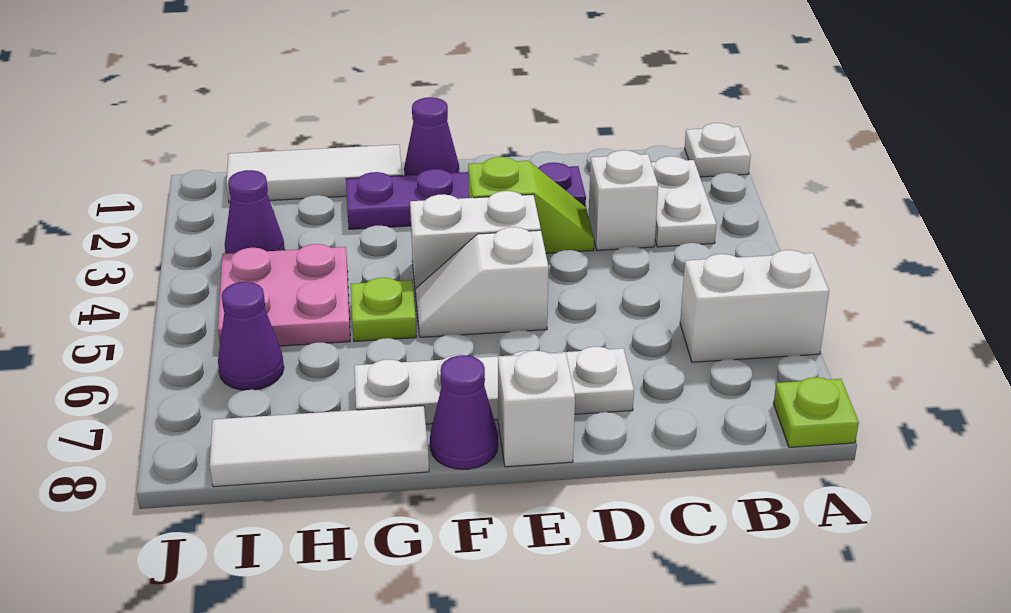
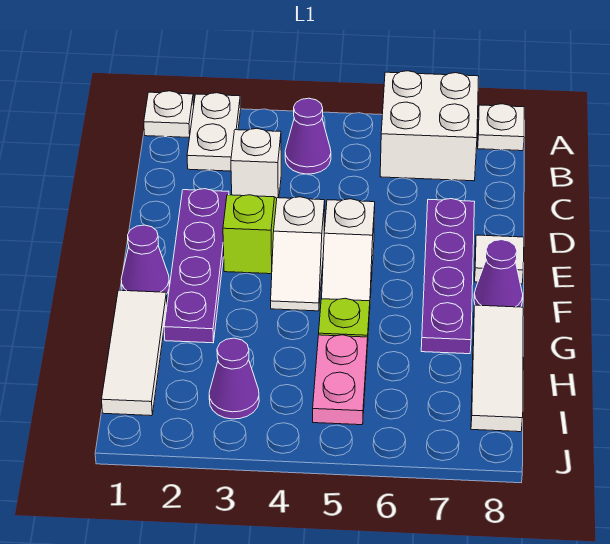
white 1x2 brick [680,250,829,362] -> white 2x2 brick [380,71,479,181]
lime 1x1 plate [774,377,859,447] -> white 1x1 plate [478,104,524,151]
white 1x2 plate [651,156,717,247] -> white 1x2 plate turned to [187,93,241,171]
white 1x4 plate [354,346,634,424] -> purple 1x4 plate [421,199,475,354]
white 1x2 brick [410,191,541,294] -> white 1x2 slope [271,197,325,311]
white 1x1 brick [498,351,575,467] -> white 1x1 tile [475,235,524,284]
pink 2x2 plate [218,244,350,346] -> pink 1x2 plate [313,335,368,425]
purple 1x1 cone [218,282,284,390] -> purple 1x1 cone moved to [285,98,331,174]

